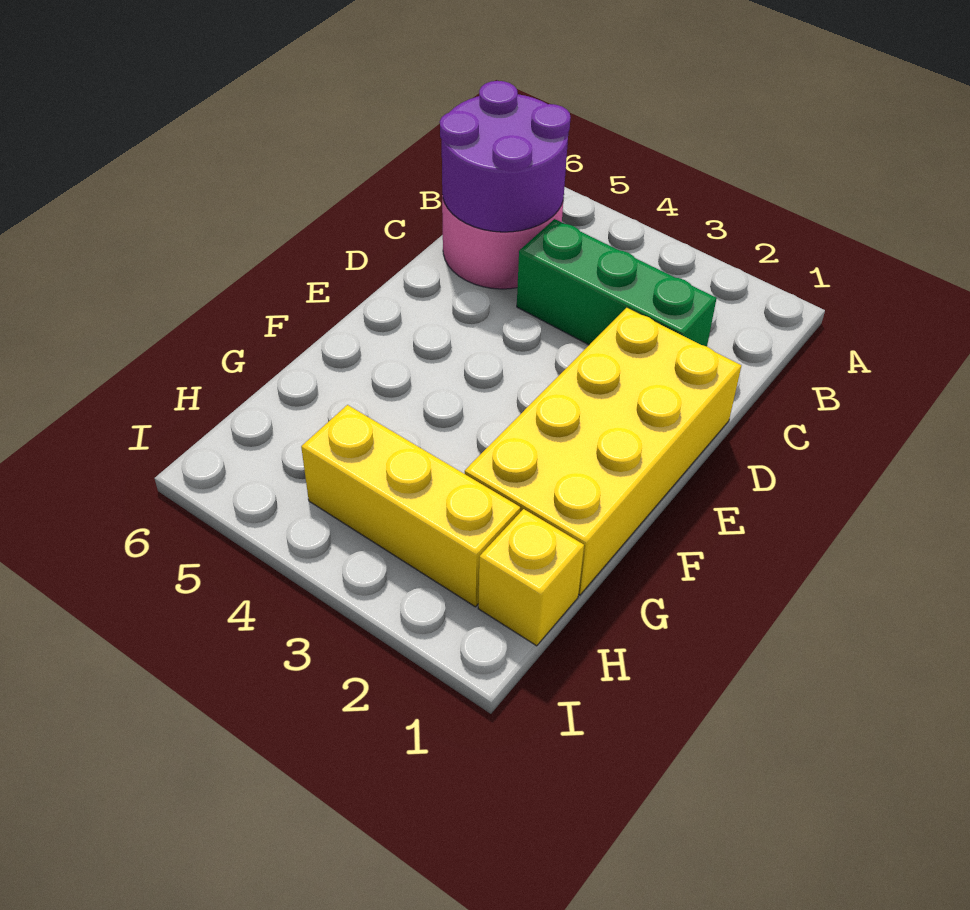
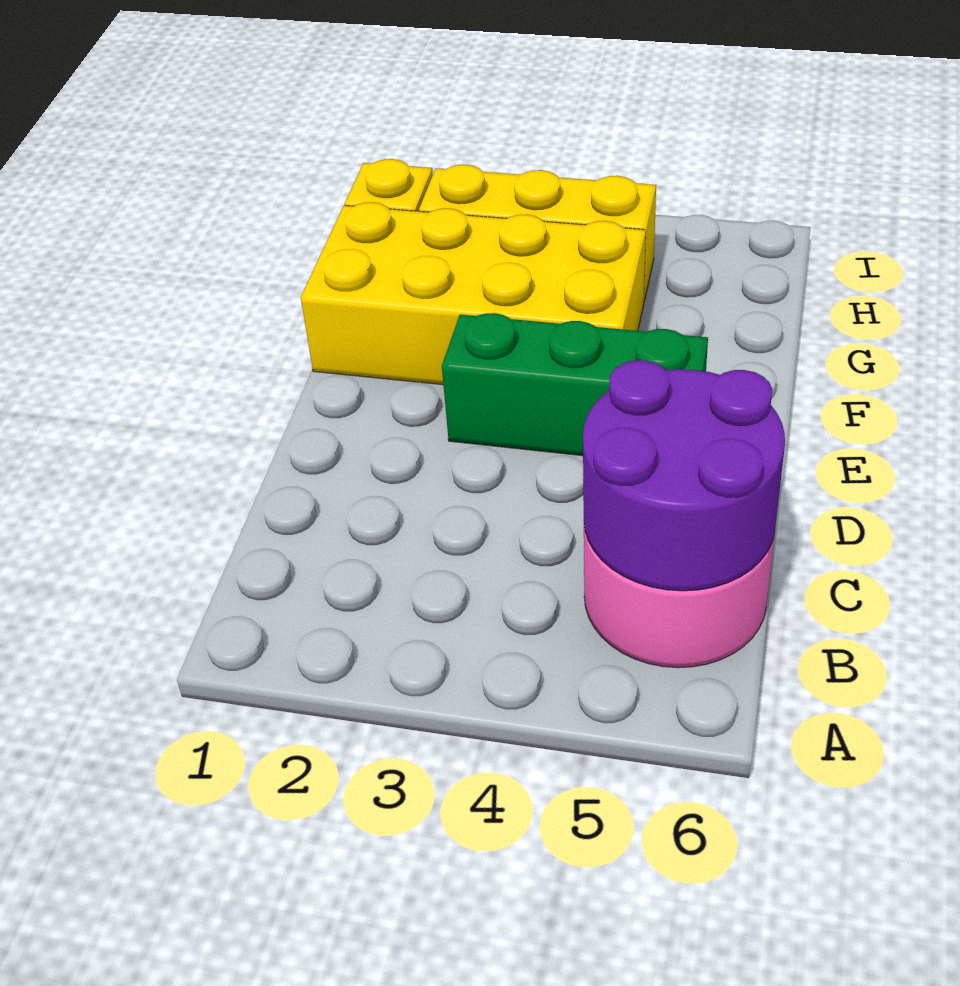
green 1x3 brick [517,219,717,347] -> green 1x3 brick moved to [442,313,708,456]
yellow 2x4 brick [465,308,741,595] -> yellow 2x4 brick turned to [301,202,646,385]

